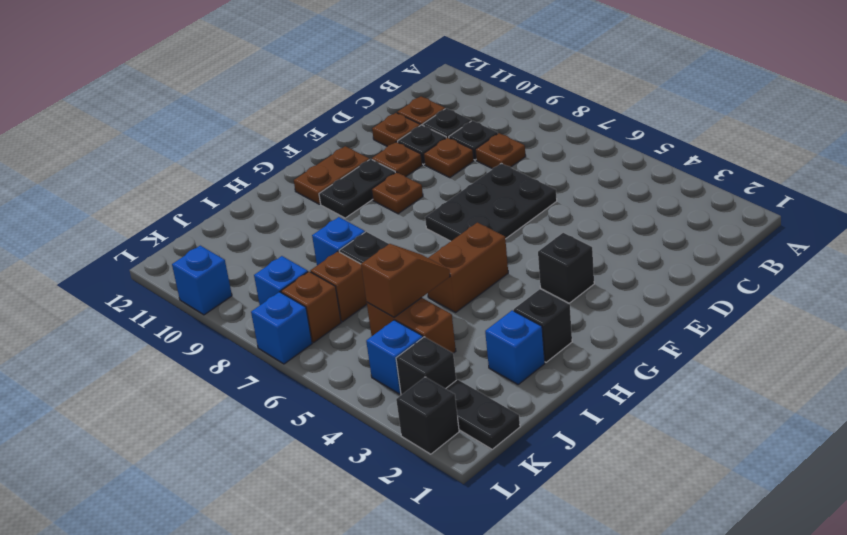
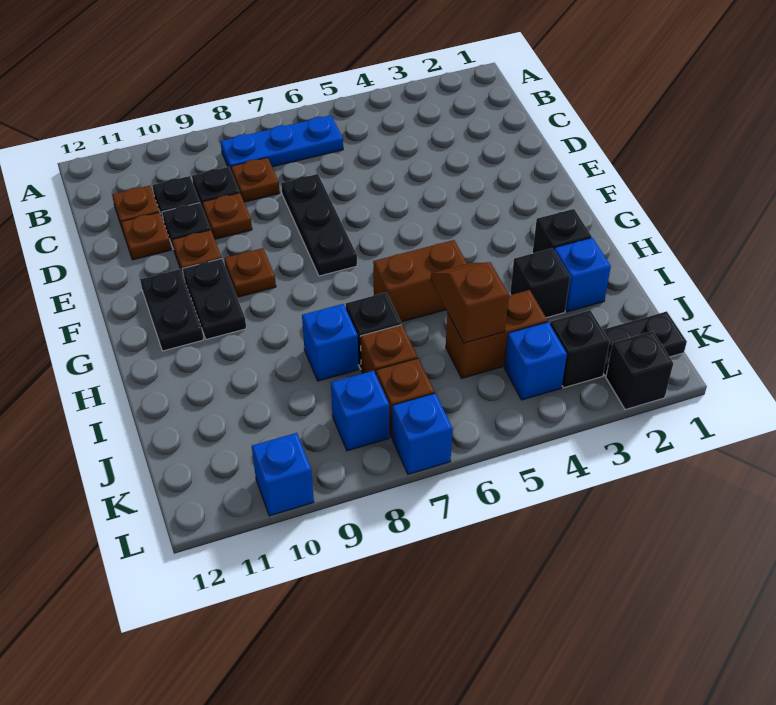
none -> blue 1x3 plate [220,115,343,172]
black 2x3 plate [425,163,557,241] -> black 1x3 plate [281,174,357,276]
black 1x1 brick [538,233,594,303] -> black 1x1 brick moved to [510,248,570,318]
brown 1x2 plate [294,146,369,204] -> black 1x2 plate [140,269,204,351]
brown 1x2 brick [428,222,508,312] -> brown 1x2 brick turned to [373,240,467,322]

